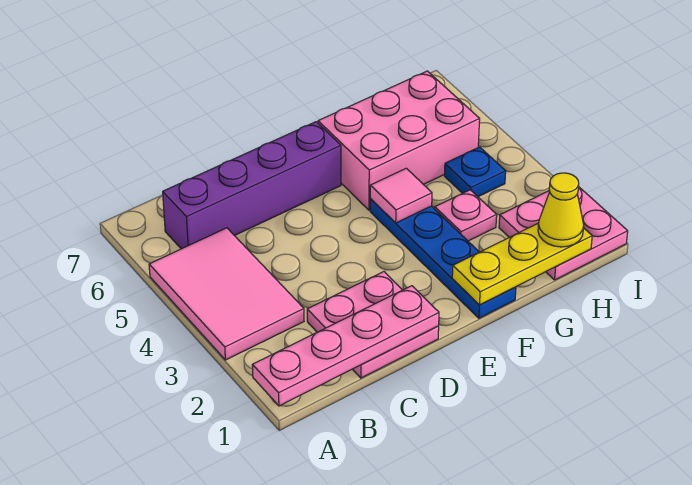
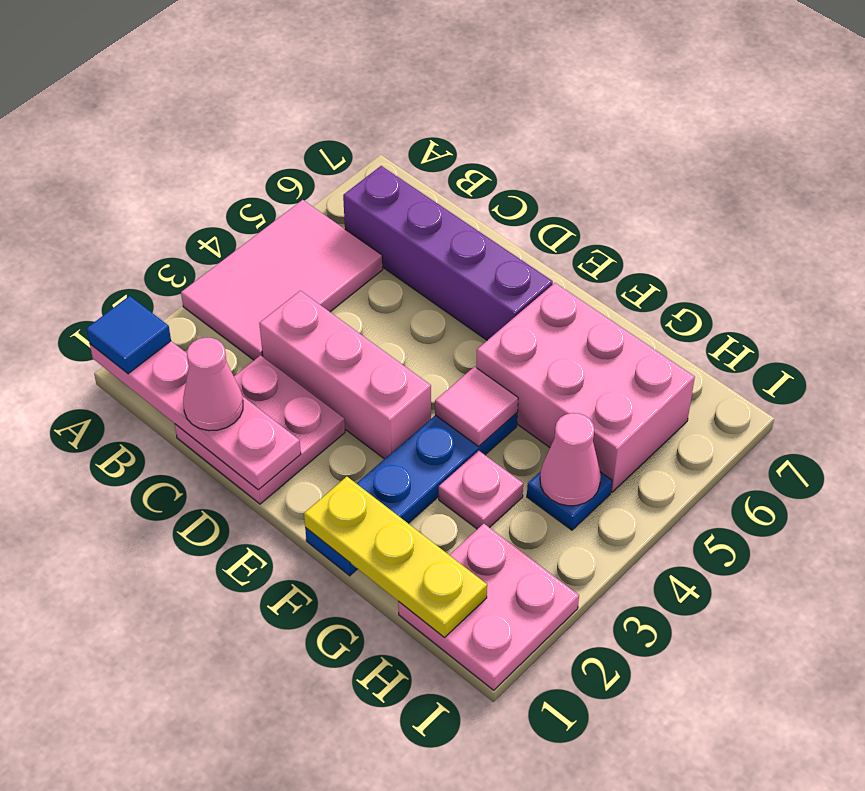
none -> blue 1x1 tile [86,296,171,374]
none -> pink 1x1 cone [183,338,243,431]
none -> pink 1x3 brick [259,291,431,459]
yellow 1x1 cone [538,173,584,247] -> none
none -> pink 1x1 cone [540,413,601,506]

